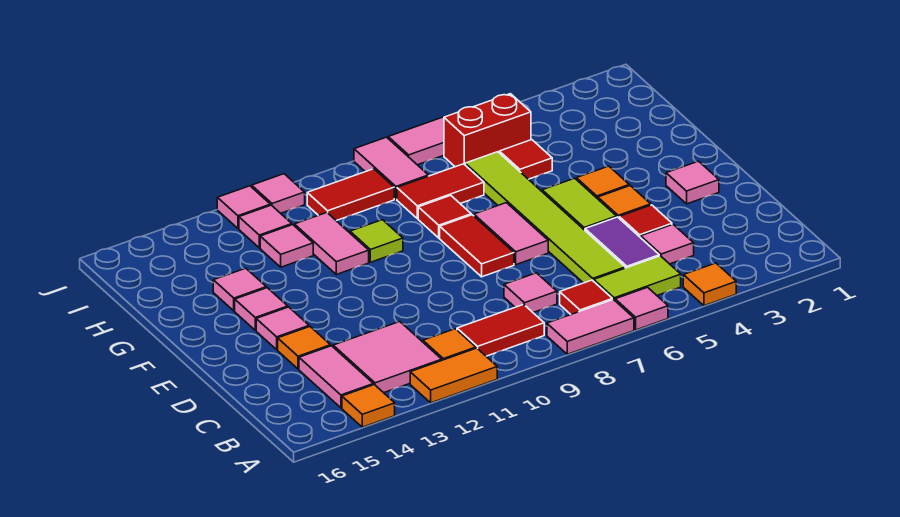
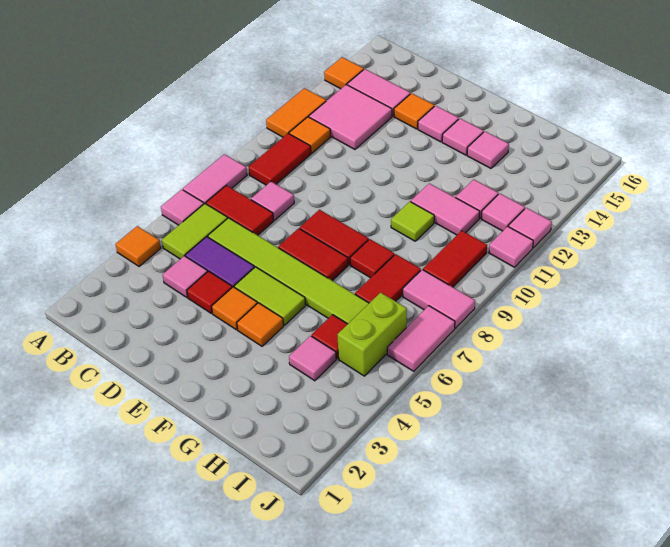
red 1x1 tile [560,280,612,314] -> red 1x2 tile [206,185,274,235]
pink 1x1 tile [666,161,719,204] -> pink 1x1 tile moved to [289,336,336,381]
pink 1x2 tile [474,203,548,265] -> red 1x2 tile [278,228,348,281]
red 1x2 brick [444,94,531,167] -> lime 1x2 brick [337,293,407,376]

